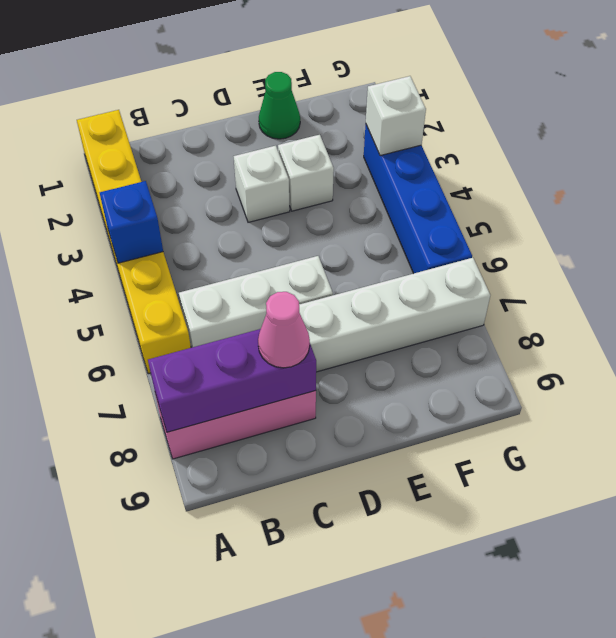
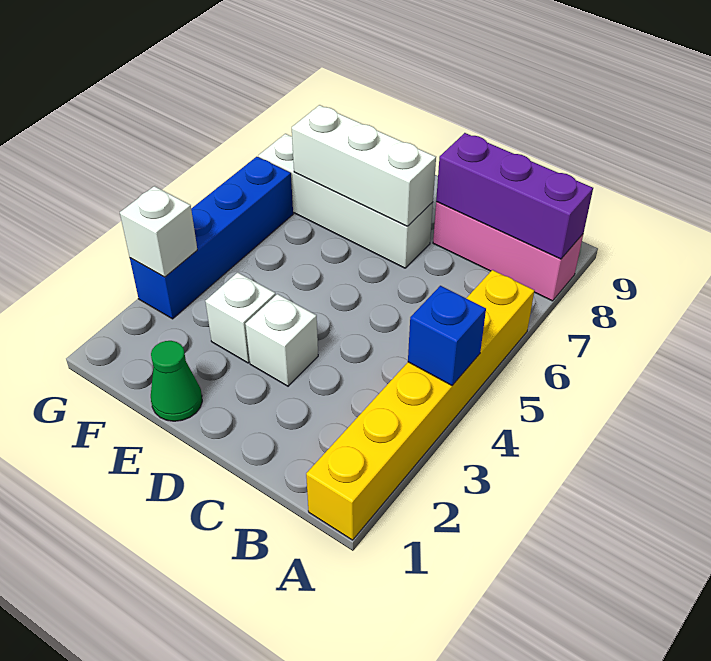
white 1x3 brick [179,256,333,348] -> white 1x3 brick moved to [292,105,436,226]
pink 1x1 cone [258,292,310,368] -> none

